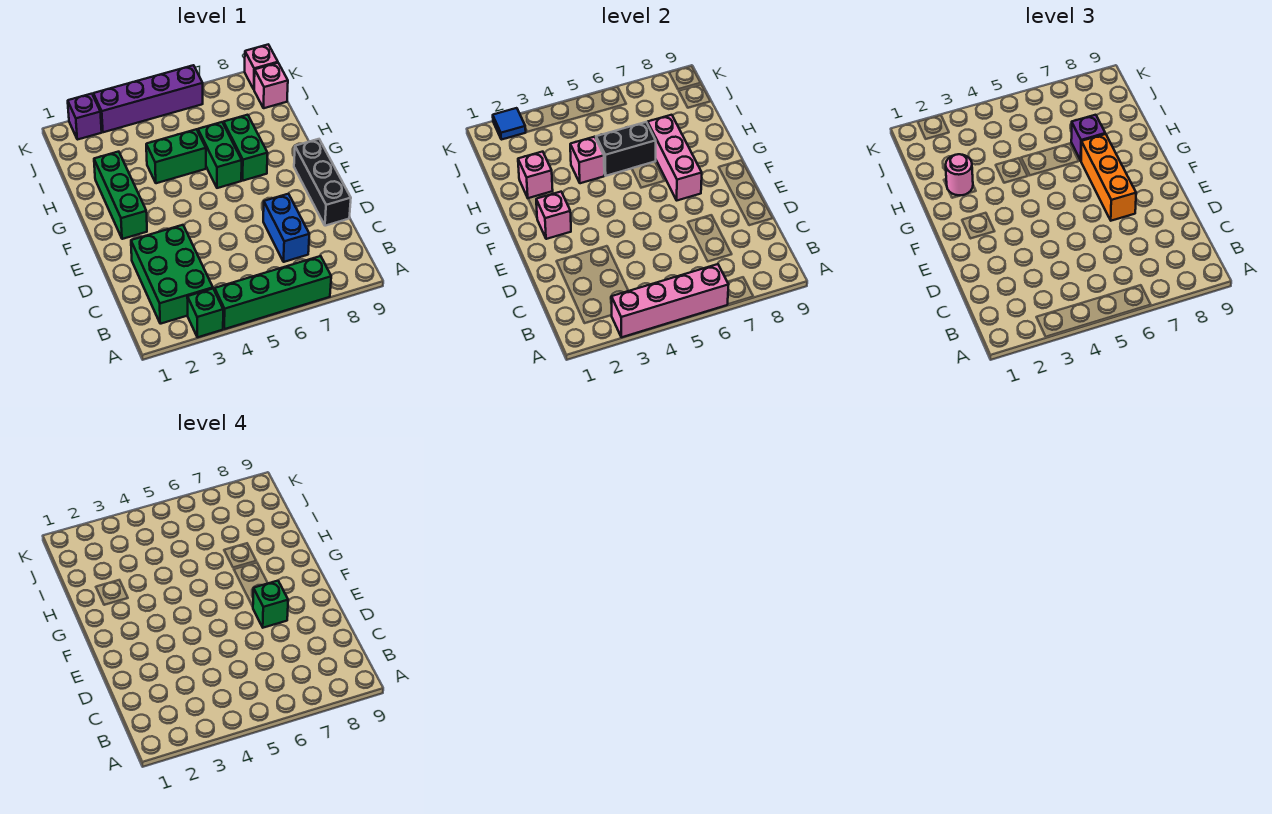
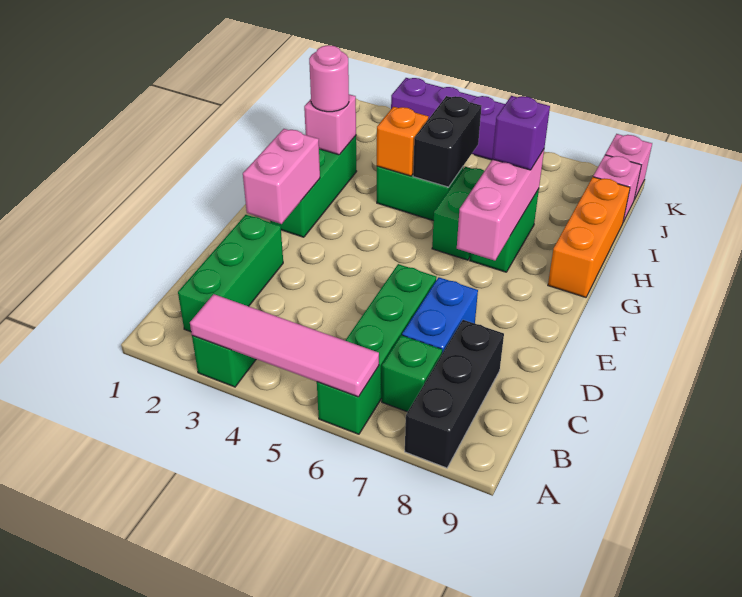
pink 1x4 brick [611,264,729,337] -> pink 1x4 tile [190,294,379,397]
green 1x4 brick [215,256,331,329] -> green 1x4 brick turned to [317,264,437,434]
green 2x3 brick [131,225,213,324] -> green 1x3 brick [178,215,283,332]
black 1x3 brick [294,139,351,226] -> black 1x3 brick moved to [405,320,504,468]
orange 1x3 brick [1081,134,1136,221] -> orange 1x3 brick moved to [548,177,630,297]
green 1x1 brick [253,581,288,628] -> green 1x1 brick moved to [382,335,442,412]
pink 1x1 brick [536,192,571,239] -> pink 1x2 brick [243,129,320,224]
pink 1x1 brick [570,137,604,183] -> orange 1x1 brick [377,107,429,176]
black 1x2 brick [596,122,656,176] -> black 1x2 brick turned to [413,96,481,187]
purple 1x1 brick [68,94,102,140] -> none
blue 1x1 tile [493,108,526,140] -> none

